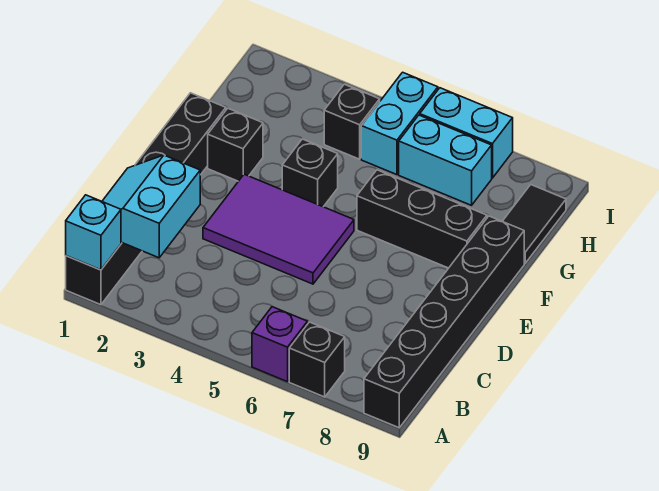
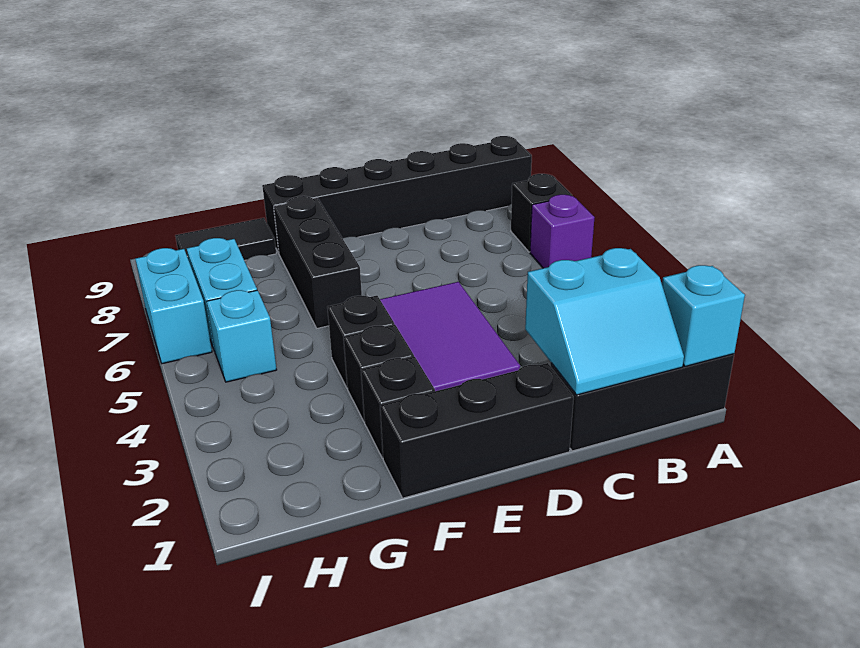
black 1x1 brick [324,84,380,159] -> black 1x1 brick moved to [344,325,414,422]
cyan 1x2 brick [361,72,438,175] -> cyan 1x1 brick [207,290,277,382]

